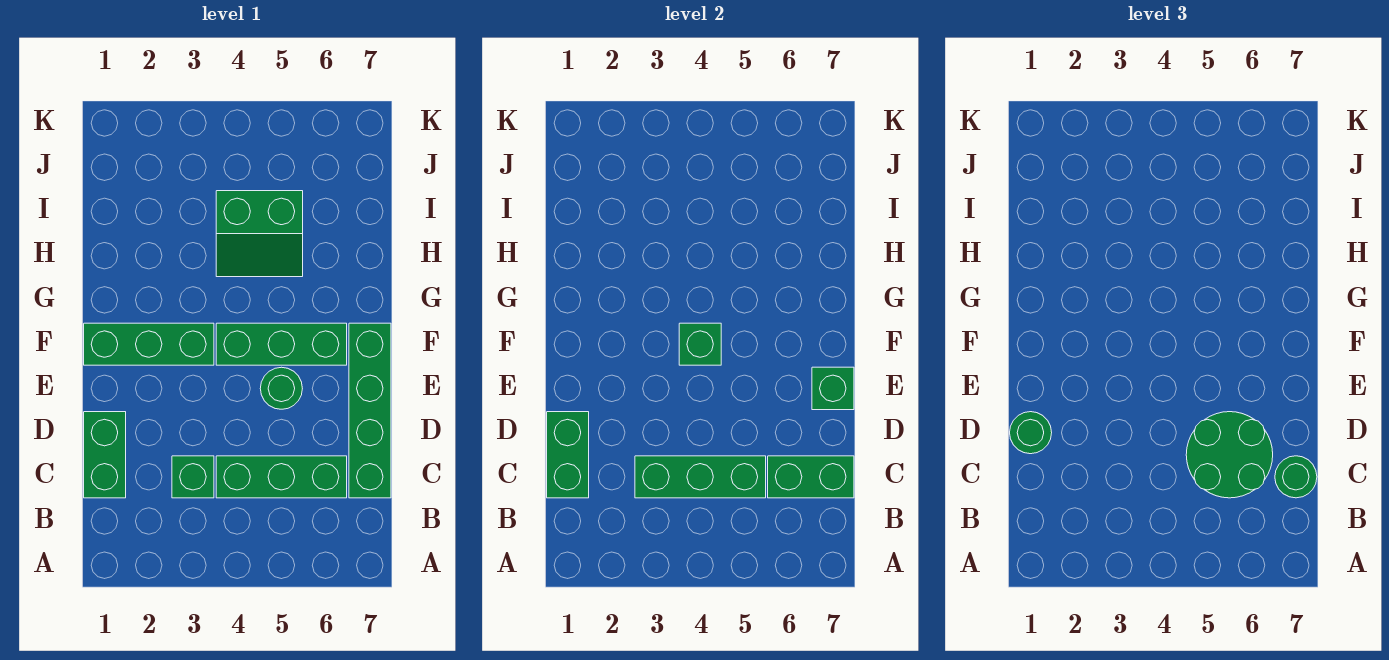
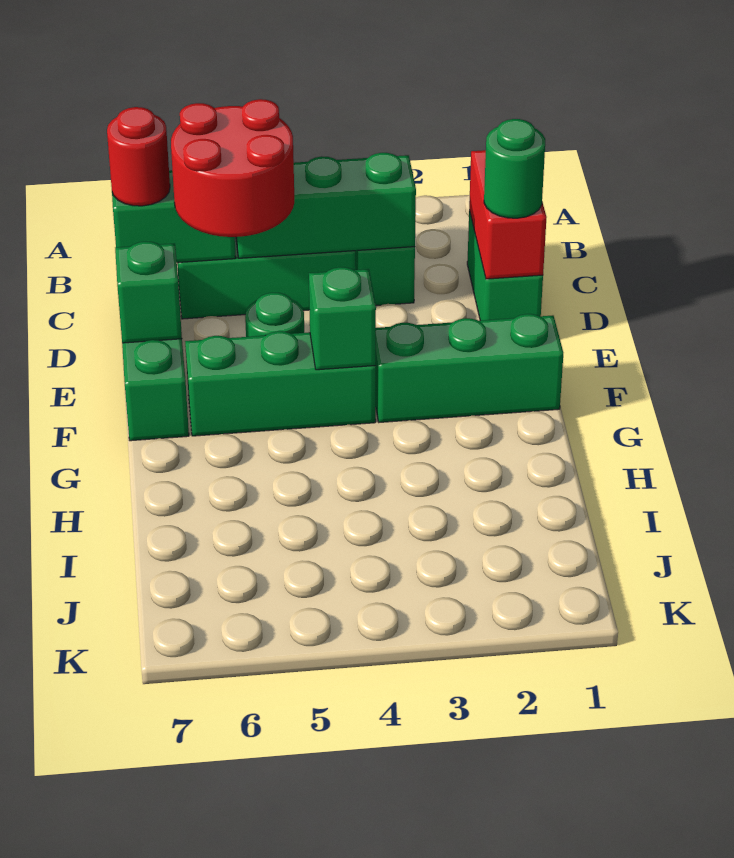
green 1x2 brick [547,412,589,498] -> red 1x2 brick [469,150,547,279]
green 2x2 round brick [1186,412,1273,498] -> red 2x2 round brick [171,99,294,237]
green 1x1 round brick [1275,456,1317,498] -> red 1x1 round brick [107,107,170,206]
green 2x2 slope [216,191,303,277] -> none

